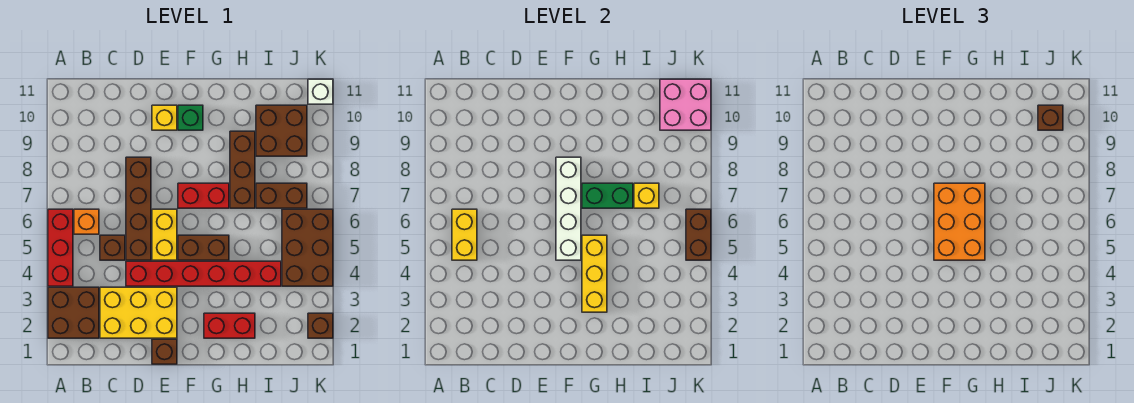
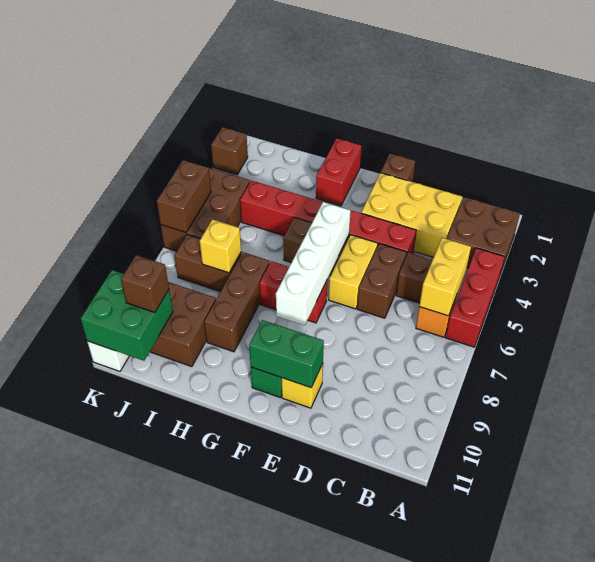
brown 1x4 brick [126,157,151,260] -> brown 1x2 brick [357,243,407,318]
orange 2x3 brick [934,183,985,260] -> none
red 1x2 brick [204,313,255,338] -> red 1x2 brick turned to [316,138,361,206]
yellow 1x3 brick [582,235,607,312] -> none
green 1x2 brick [582,183,633,208] -> green 1x2 brick moved to [249,320,324,388]
pink 2x2 brick [660,79,711,130] -> green 2x2 brick [81,270,173,361]

